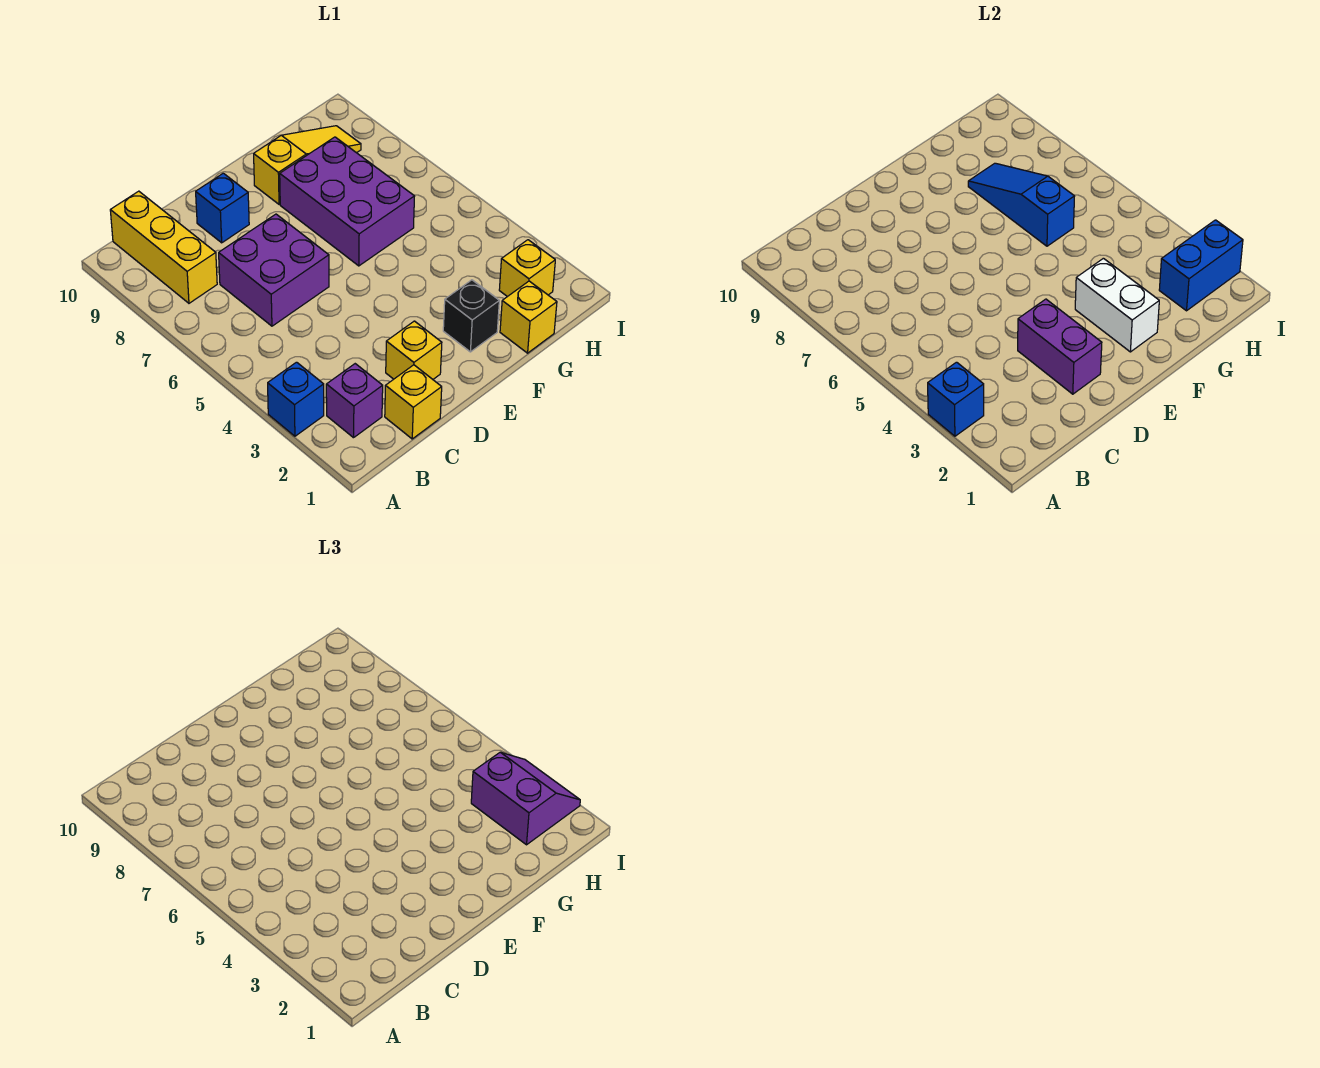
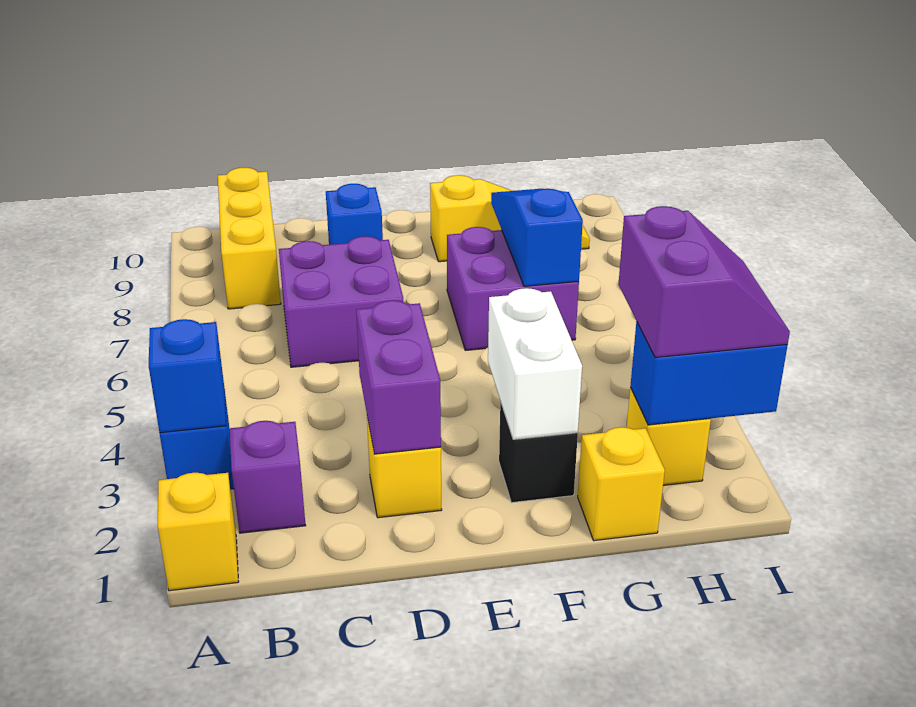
yellow 1x1 brick [385,365,442,439] -> yellow 1x1 brick moved to [158,473,238,591]
purple 2x3 brick [280,137,415,266] -> purple 2x2 brick [447,227,579,350]

